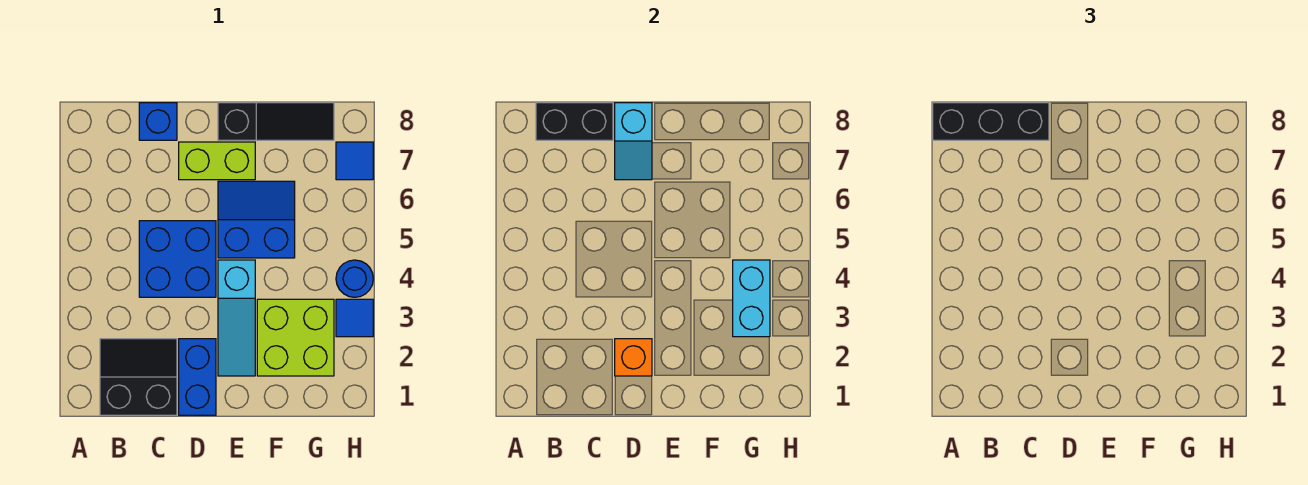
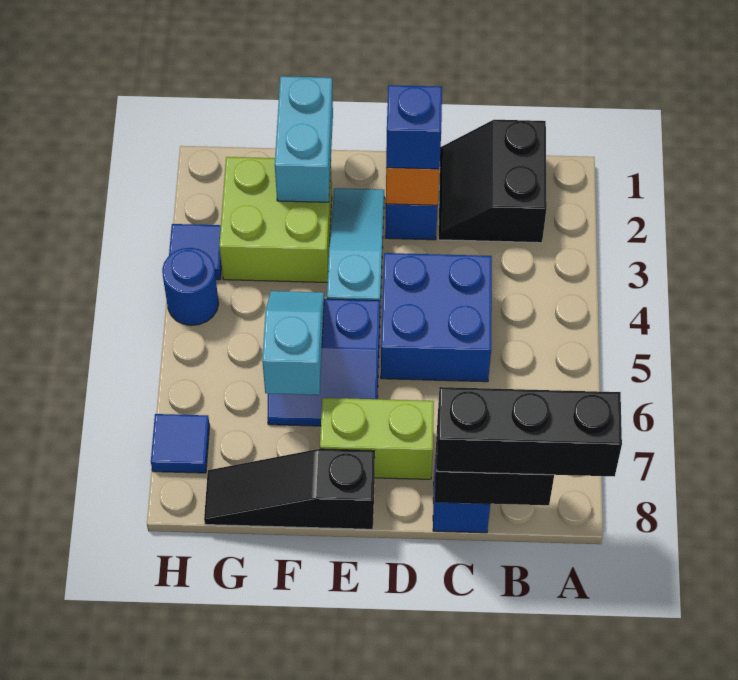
black 2x2 slope [100,339,177,415] -> black 2x2 slope turned to [438,120,547,243]
none -> blue 1x1 brick [386,85,442,169]
cyan 1x2 slope [615,103,652,180] -> cyan 1x2 slope moved to [262,291,324,395]
cyan 1x2 brick [733,260,770,337] -> cyan 1x2 brick moved to [275,76,333,202]

